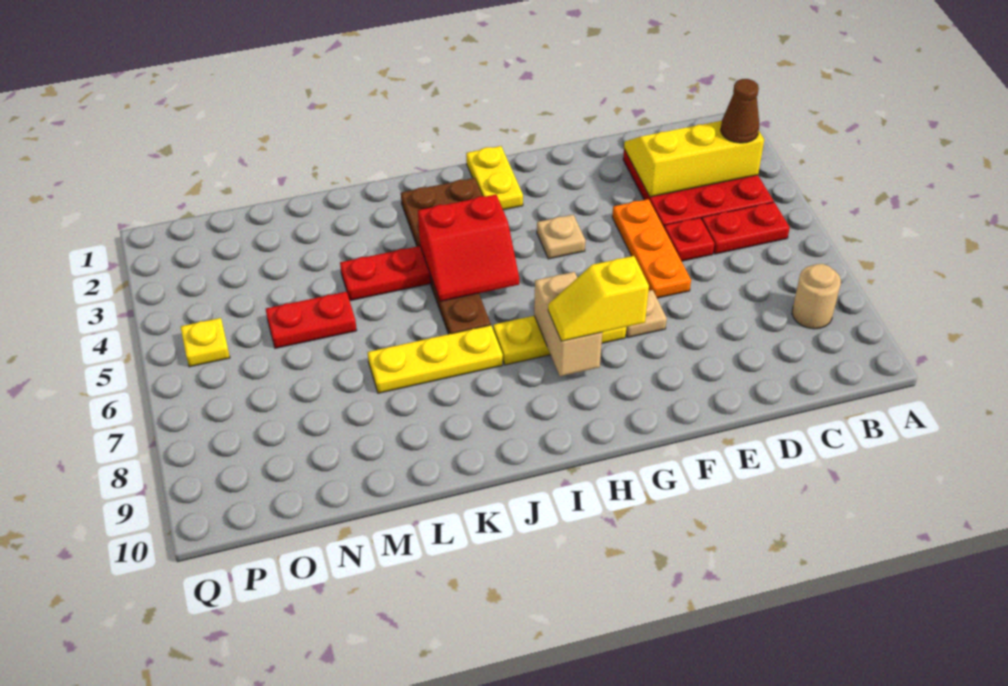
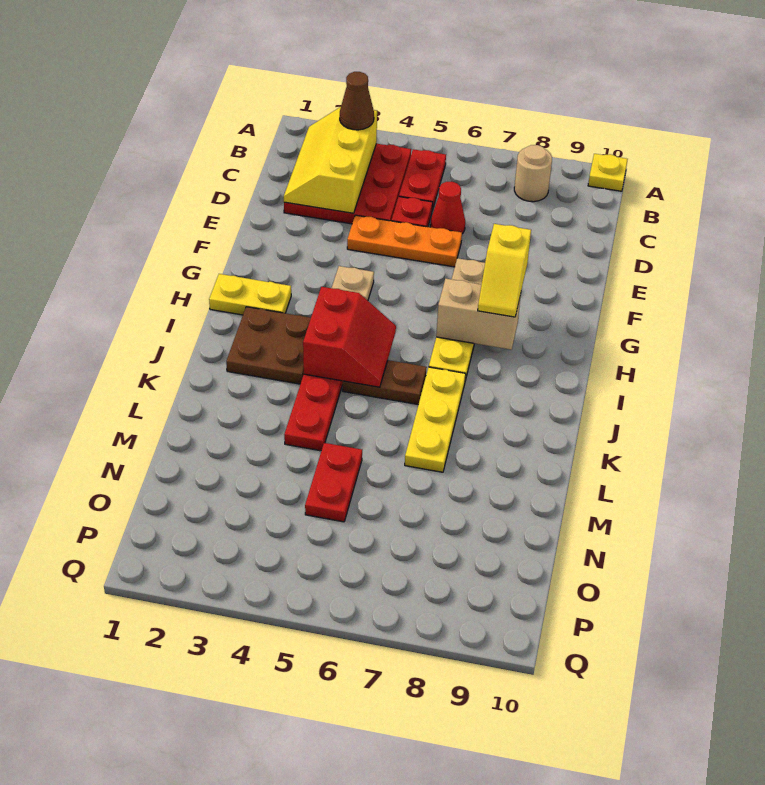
none -> red 1x1 cone [430,182,465,234]
yellow 1x1 plate [181,318,230,367] -> yellow 1x1 plate moved to [588,154,628,191]

